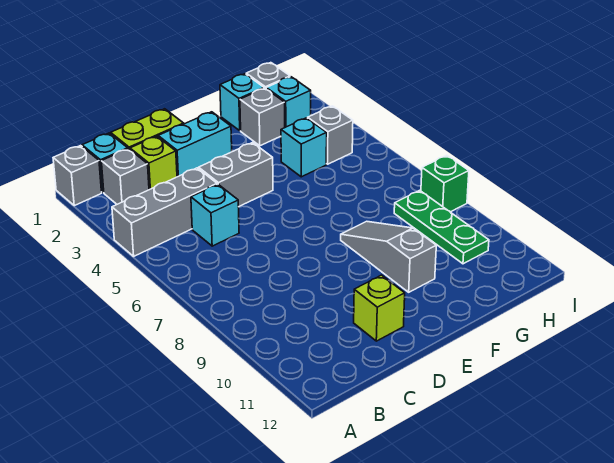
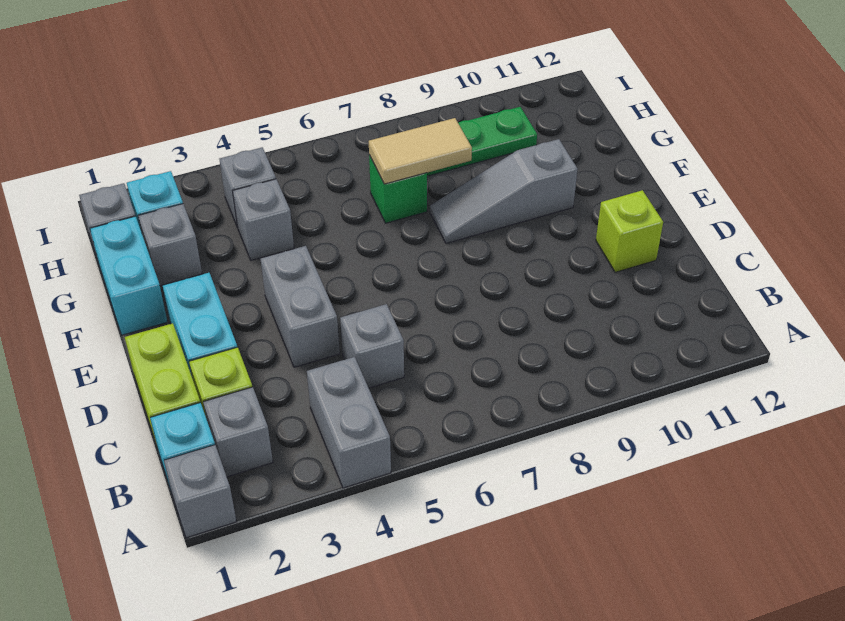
grey 1x3 brick [112,168,217,256] -> grey 1x2 brick [307,357,391,488]
cyan 1x1 brick [191,184,239,246] -> grey 1x1 brick [340,304,404,388]
cyan 1x1 brick [220,74,264,131] -> cyan 1x2 brick [90,216,167,335]
cyan 1x1 brick [281,118,327,177] -> grey 1x1 brick [233,179,294,260]
none -> tan 1x2 tile [369,118,472,184]
green 1x1 brick [421,155,469,212] -> green 1x1 brick moved to [369,155,427,223]

